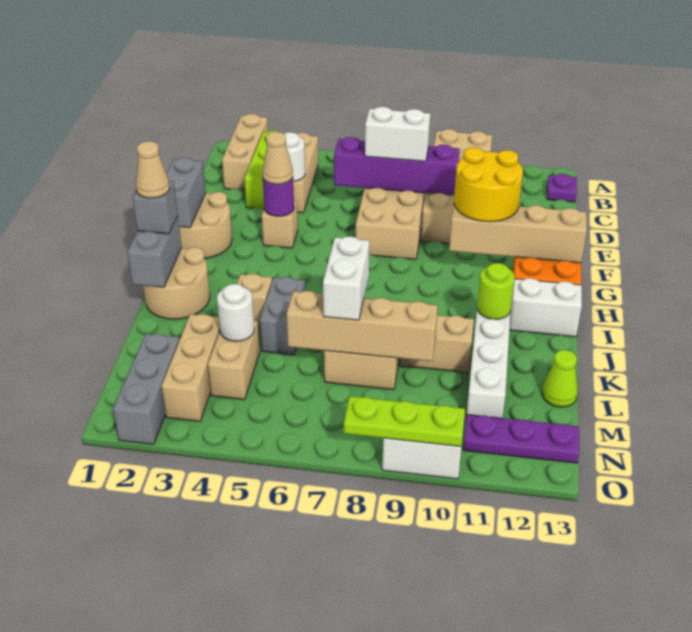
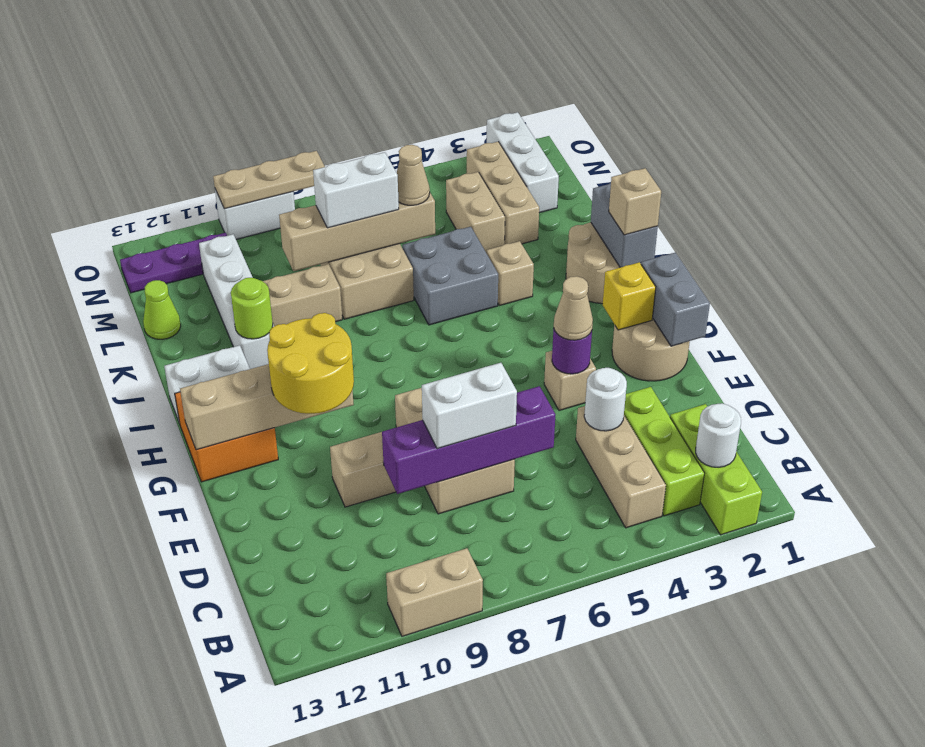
tan 1x3 brick [222,114,268,191] -> lime 1x3 brick [670,404,762,535]
purple 1x1 plate [547,174,577,202] -> none
none -> yellow 1x1 brick [603,262,656,330]
grey 1x1 brick [132,181,178,234] -> tan 1x1 brick [609,168,661,235]
tan 1x1 cone [136,141,170,198] -> tan 1x1 cone moved to [397,145,430,205]
grey 1x2 brick [260,277,306,355] -> grey 2x2 brick [402,227,498,325]
white 1x2 brick [323,236,370,320] -> white 1x2 brick turned to [313,152,399,228]
white 1x1 round brick [217,284,254,341] -> white 1x1 round brick moved to [696,403,741,467]
grey 1x3 brick [113,334,179,444] -> white 1x3 brick [487,112,559,213]
lime 1x3 plate [344,396,465,447] -> tan 1x3 plate [213,151,325,209]

